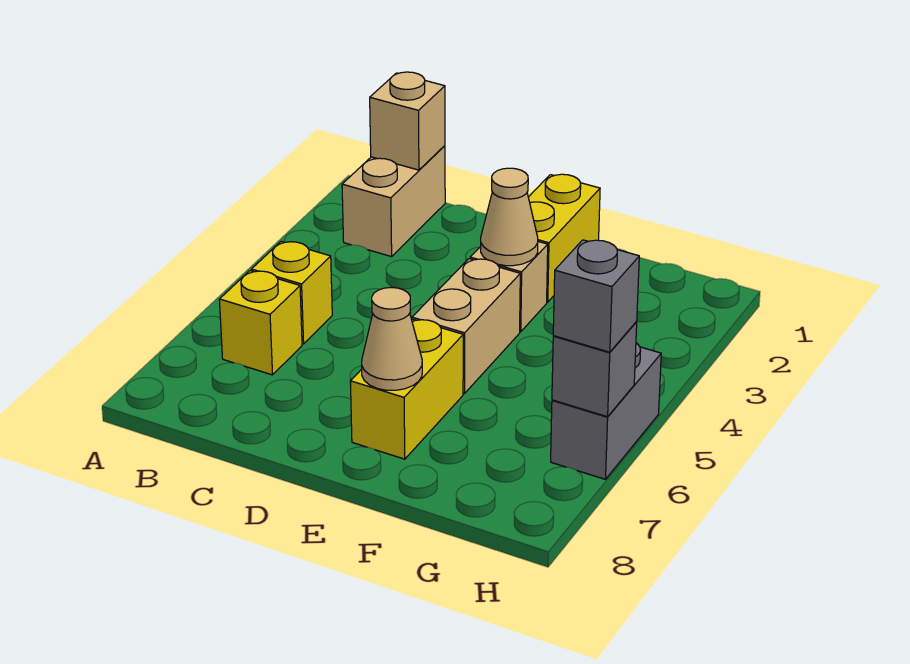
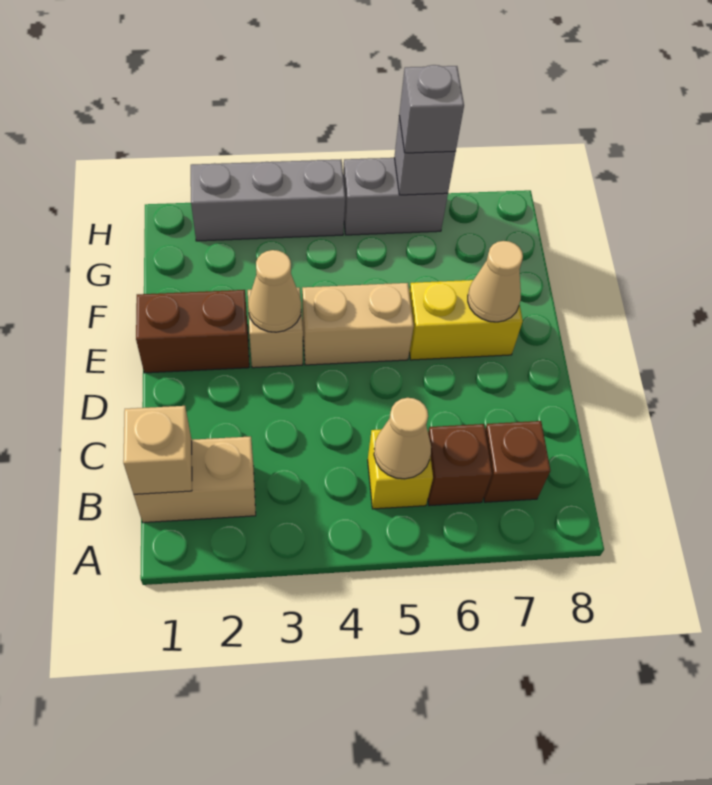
none -> tan 1x1 cone [374,398,431,479]
yellow 1x1 brick [219,271,302,375] -> brown 1x1 brick [428,424,492,506]
none -> brown 1x1 brick [484,421,550,502]
yellow 1x2 brick [528,174,600,302] -> brown 1x2 brick [136,290,249,373]
none -> grey 1x3 brick [191,160,345,241]

